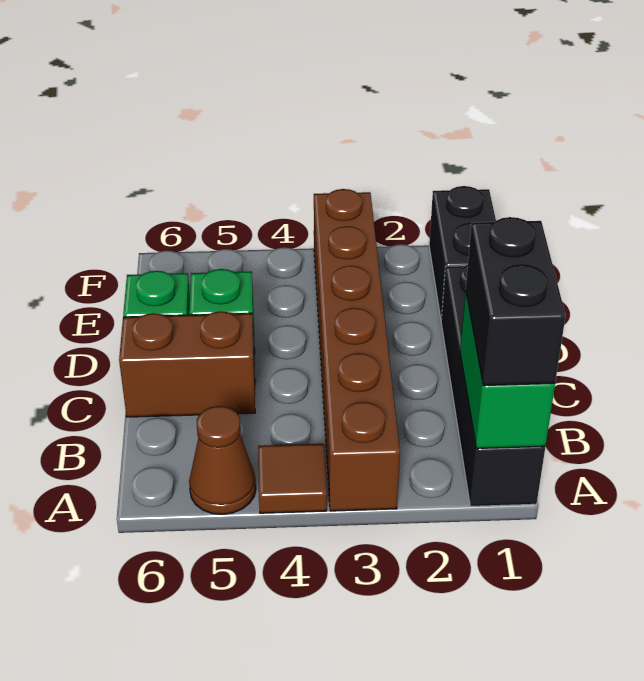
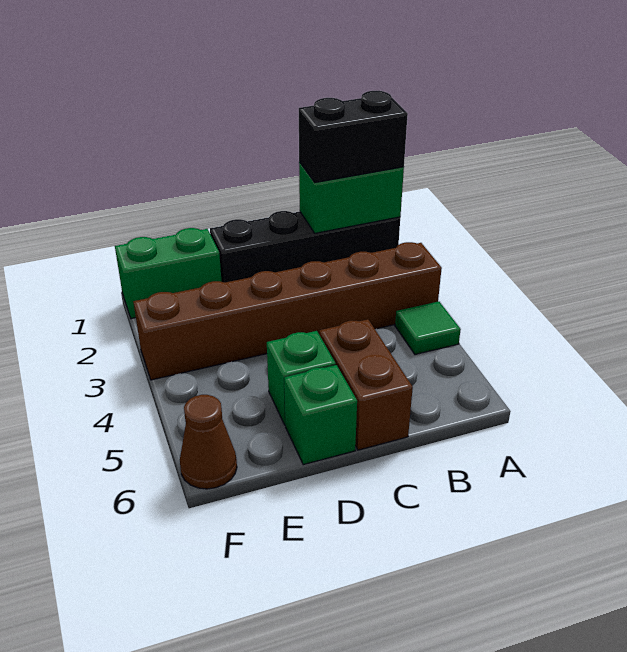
brown 1x1 tile [258,444,327,513] -> green 1x1 tile [395,301,461,355]
brown 1x1 cone [189,406,256,514] -> brown 1x1 cone moved to [180,395,237,489]
black 1x2 brick [429,186,496,319] -> green 1x2 brick [115,228,222,319]

